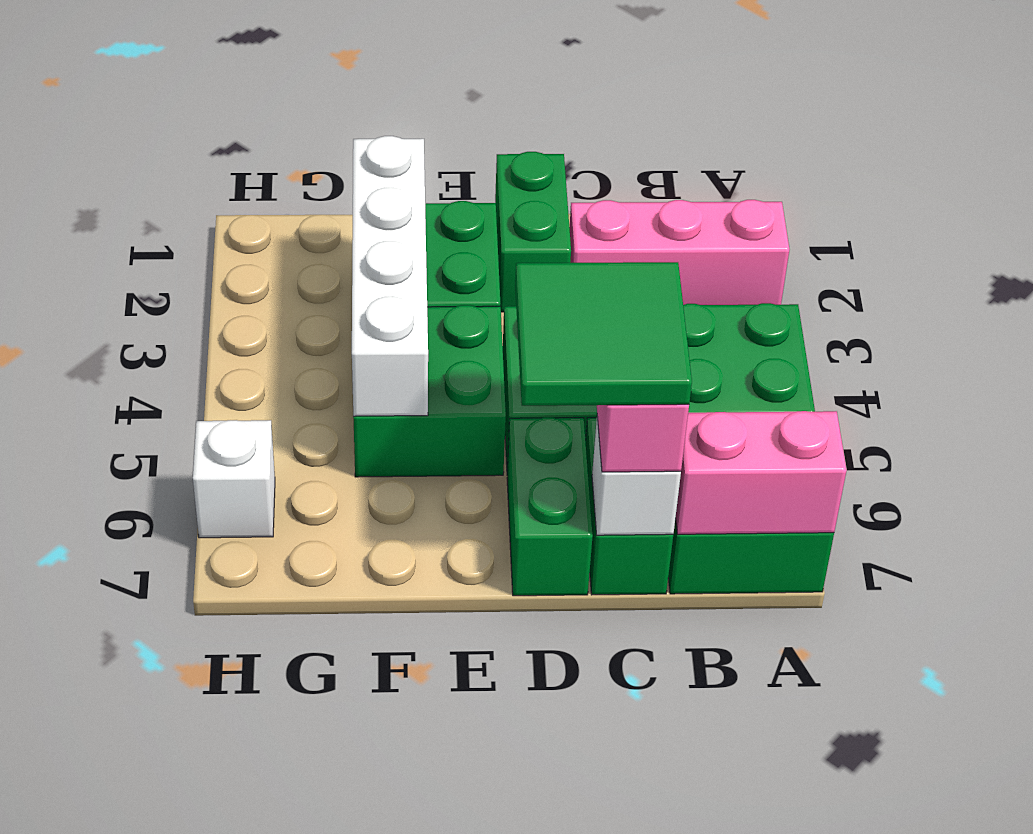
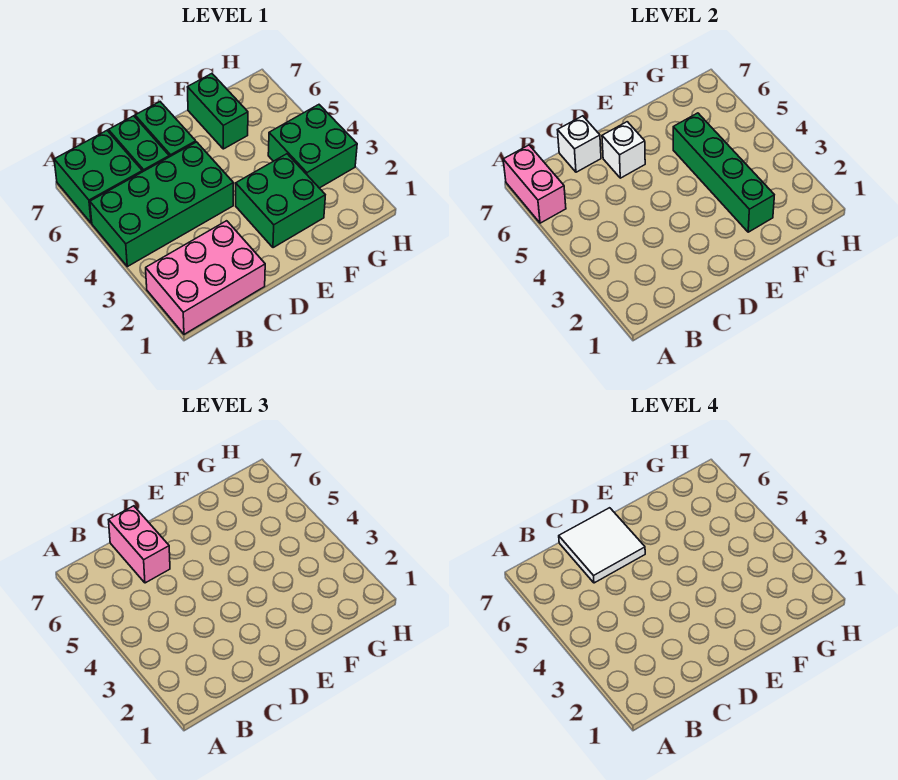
pink 1x3 brick [569,200,789,305] -> pink 2x3 brick [146,221,265,334]
pink 1x2 brick [675,411,847,534] -> pink 1x2 brick turned to [503,145,566,223]
green 2x2 tile [515,262,692,406] -> white 2x2 tile [559,508,645,583]
green 1x2 brick [495,152,571,312] -> green 1x2 brick moved to [188,74,248,149]
green 2x2 brick [353,305,506,477] -> green 2x2 brick moved to [268,105,357,188]
white 1x4 brick [352,136,428,416] -> green 1x4 brick [673,113,774,232]
white 1x1 brick [193,420,275,538] -> white 1x1 brick moved to [602,122,645,178]

